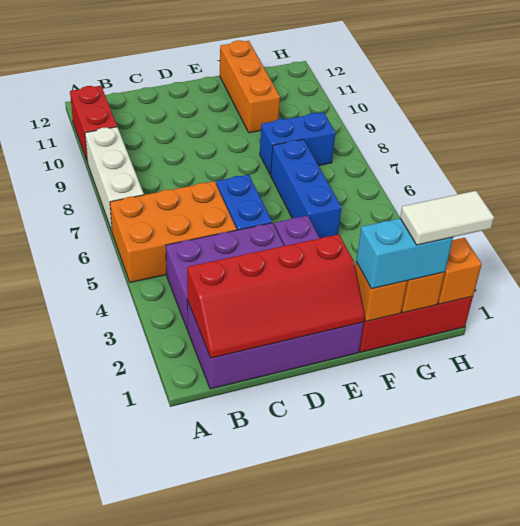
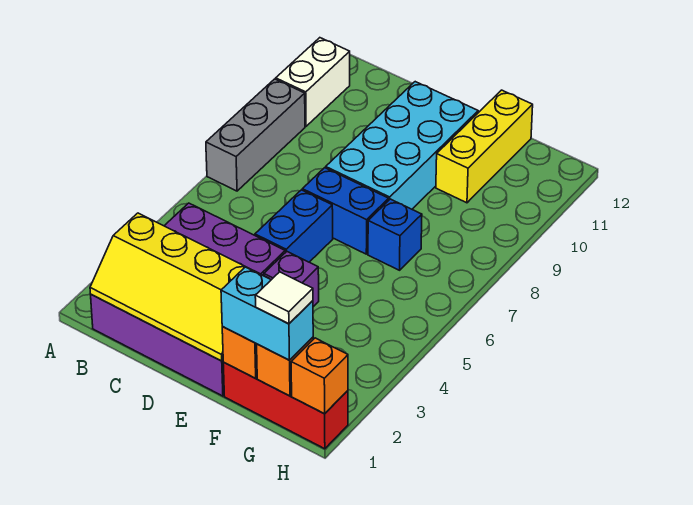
orange 2x3 brick [110,181,237,283] -> none
white 1x3 brick [85,127,144,231] -> grey 1x3 brick [206,79,305,191]
red 1x2 brick [70,86,117,160] -> white 1x2 brick [276,38,350,126]
red 2x4 slope [187,234,365,358] -> yellow 2x4 slope [90,213,268,361]
none -> cyan 2x4 brick [326,82,478,209]
blue 1x3 brick [271,139,342,238] -> blue 1x1 brick [368,199,422,270]
blue 1x2 brick [260,112,335,175] -> blue 1x2 brick moved to [302,168,389,254]
orange 1x3 brick [220,41,280,133] -> yellow 1x3 brick [436,90,533,203]
white 1x2 tile [400,191,494,245] -> white 1x1 tile [255,272,313,324]

